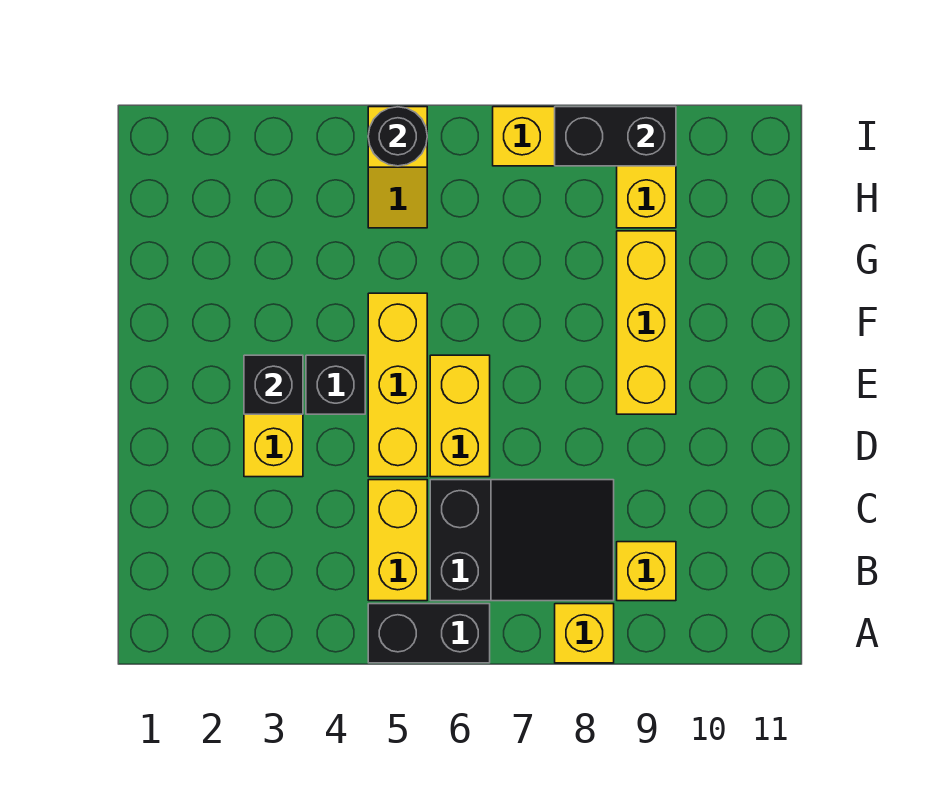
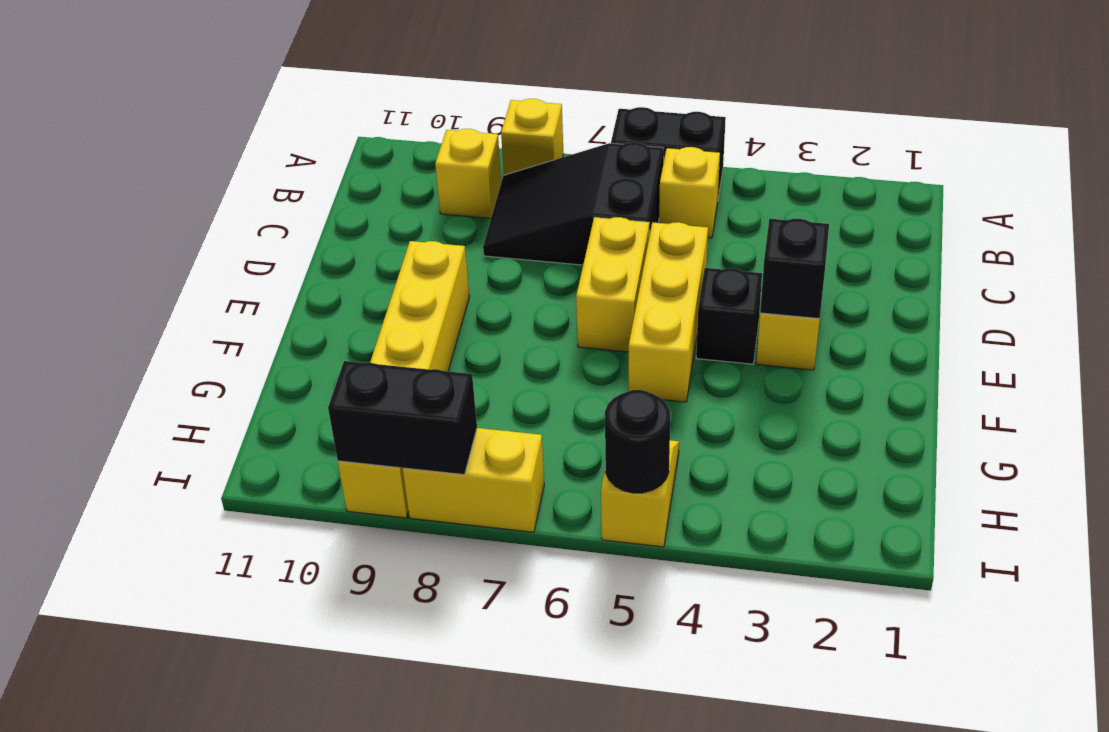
yellow 1x2 brick [368,480,427,601] -> yellow 1x1 brick [659,147,720,238]

